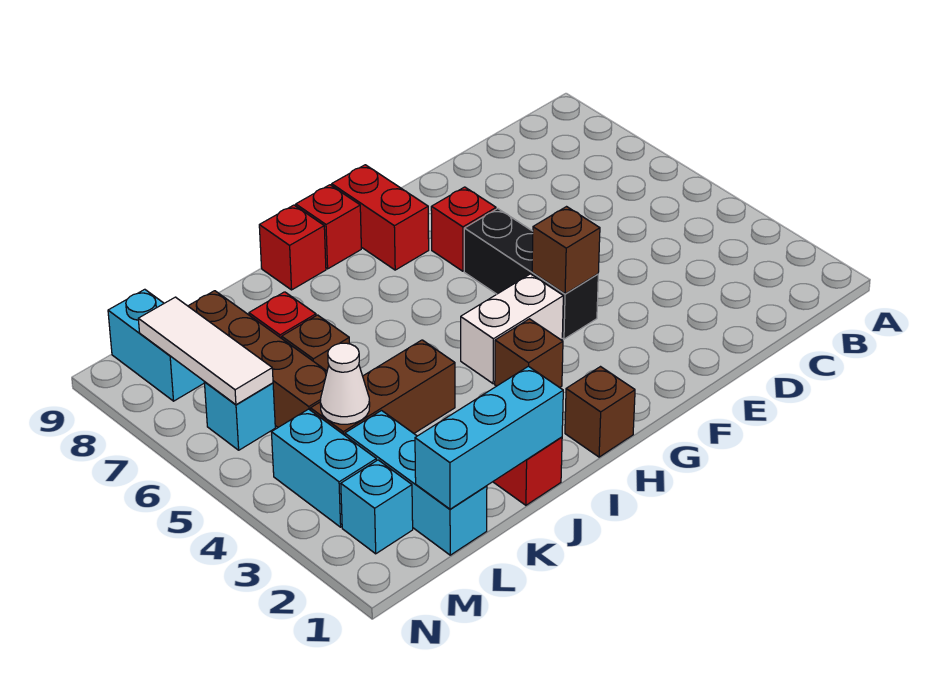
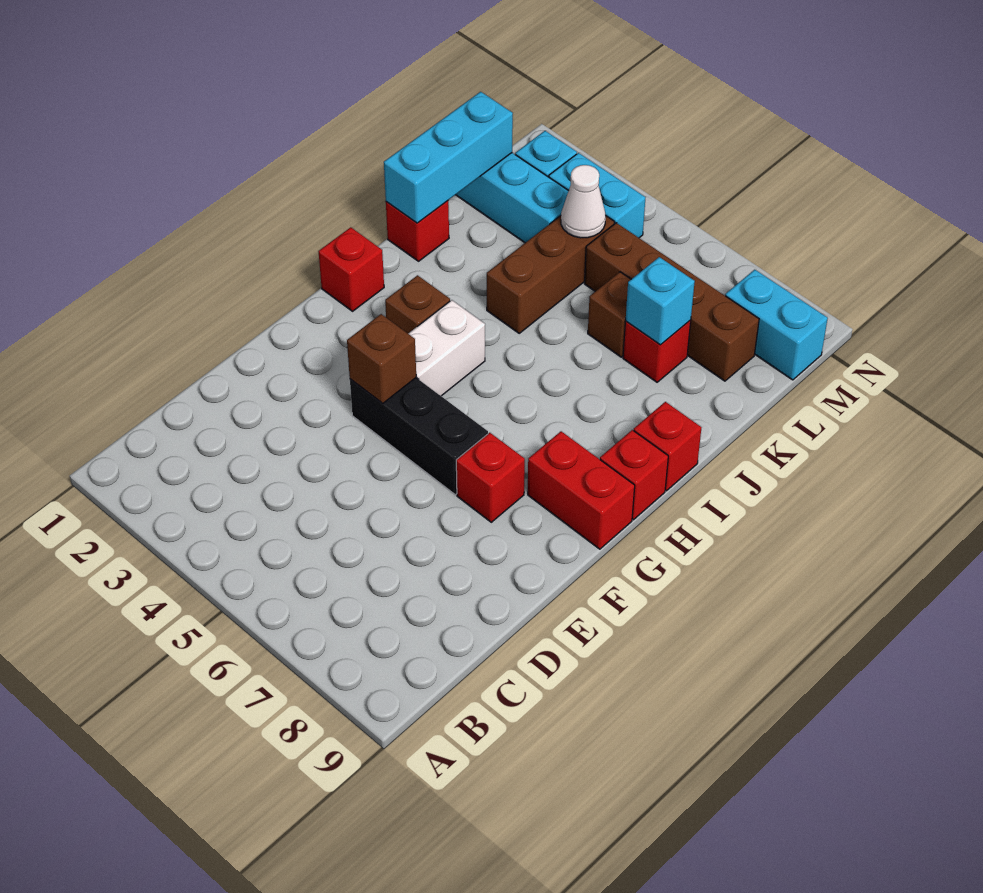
brown 1x1 brick [565,367,635,457] -> red 1x1 brick [318,227,384,311]
cyan 1x1 brick [204,382,275,450] -> cyan 1x1 brick moved to [626,257,695,345]
white 1x3 tile [138,297,273,405] -> none

